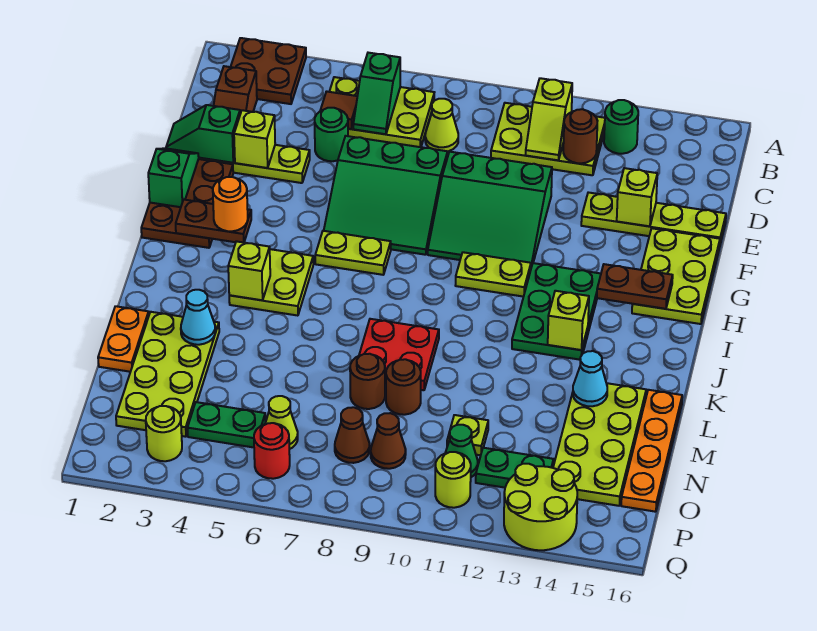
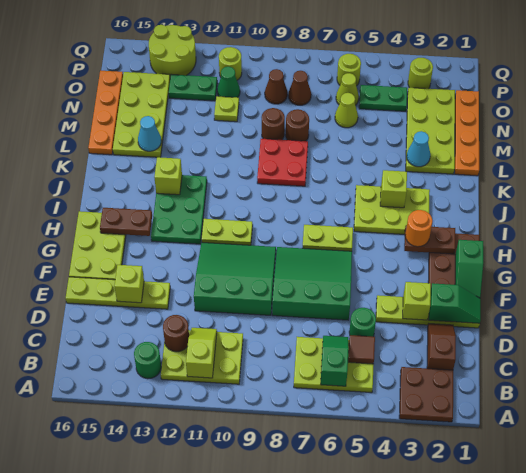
lime 1x1 cone [425,99,458,151] -> lime 1x1 cone moved to [335,93,358,128]
lime 2x2 plate [229,249,313,316] -> lime 2x3 plate [354,185,430,234]
orange 1x2 plate [98,306,149,372] -> orange 1x4 plate [455,90,479,176]
red 1x1 round brick [254,423,290,479] -> lime 1x1 round brick [337,54,361,86]

